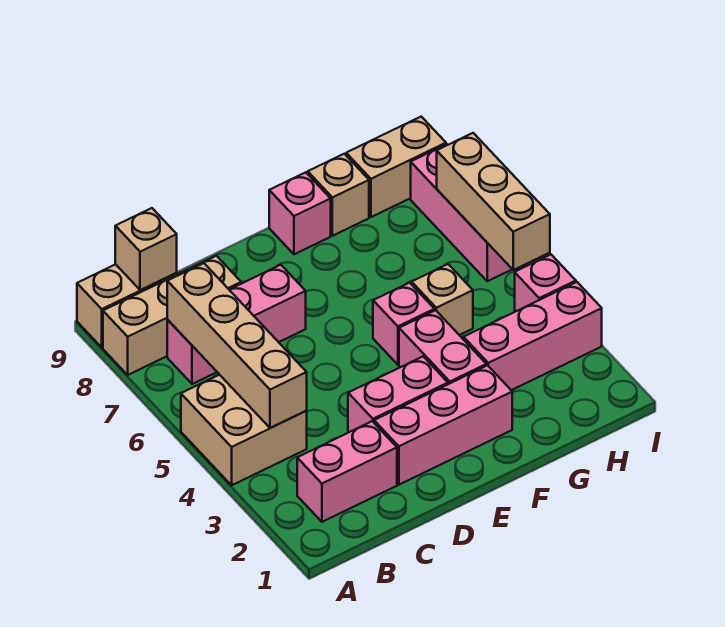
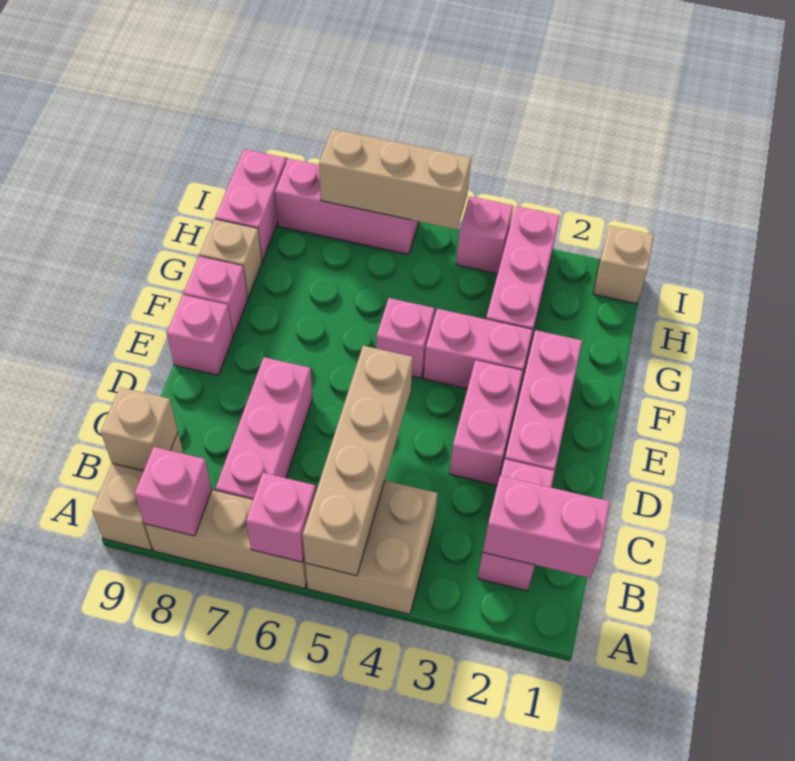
none -> pink 1x1 brick [246,473,316,562]
tan 1x3 brick [103,256,241,375] -> tan 1x3 brick turned to [145,490,307,588]
none -> pink 1x1 brick [135,447,212,536]
none -> pink 1x2 brick [483,476,610,578]
tan 1x4 brick [167,263,307,428] -> tan 1x4 brick turned to [303,346,413,576]
none -> pink 1x1 brick [167,295,233,375]
tan 1x1 brick [412,264,473,335] -> tan 1x1 brick moved to [593,226,654,304]
tan 1x2 brick [346,117,446,217] -> pink 1x2 brick [215,149,286,261]

